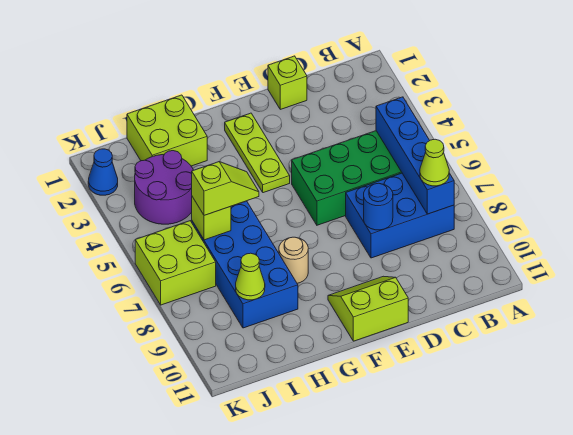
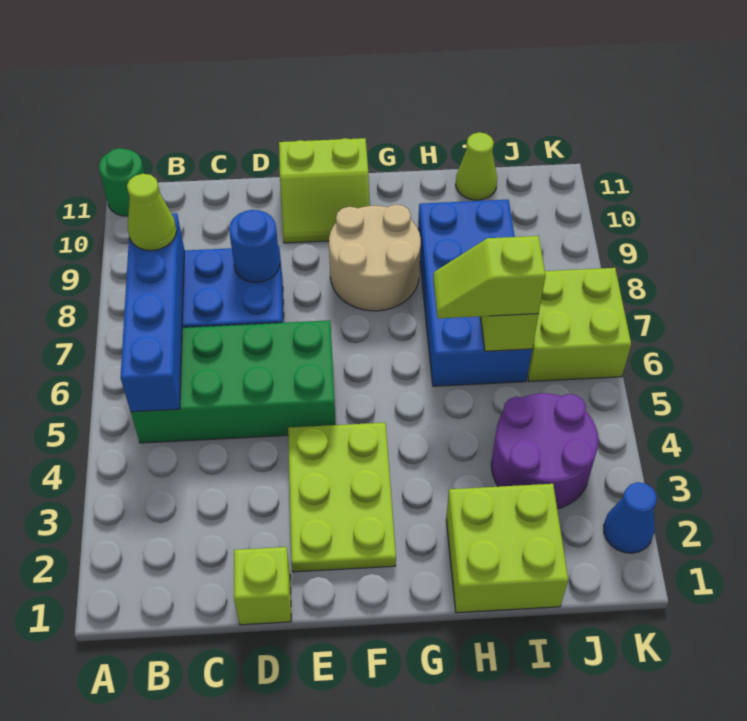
none -> green 1x1 round brick [99,148,144,216]
lime 1x3 plate [225,113,290,193] -> lime 2x3 plate [288,423,396,572]
tan 1x1 round brick [279,237,308,283] -> tan 2x2 round brick [329,205,421,311]
lime 1x1 cone [236,253,265,300] -> lime 1x1 cone moved to [456,132,497,200]

